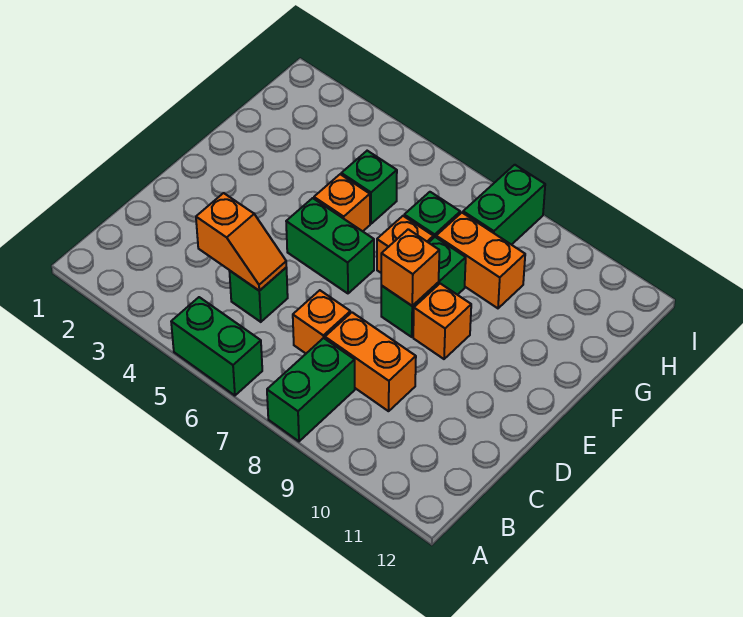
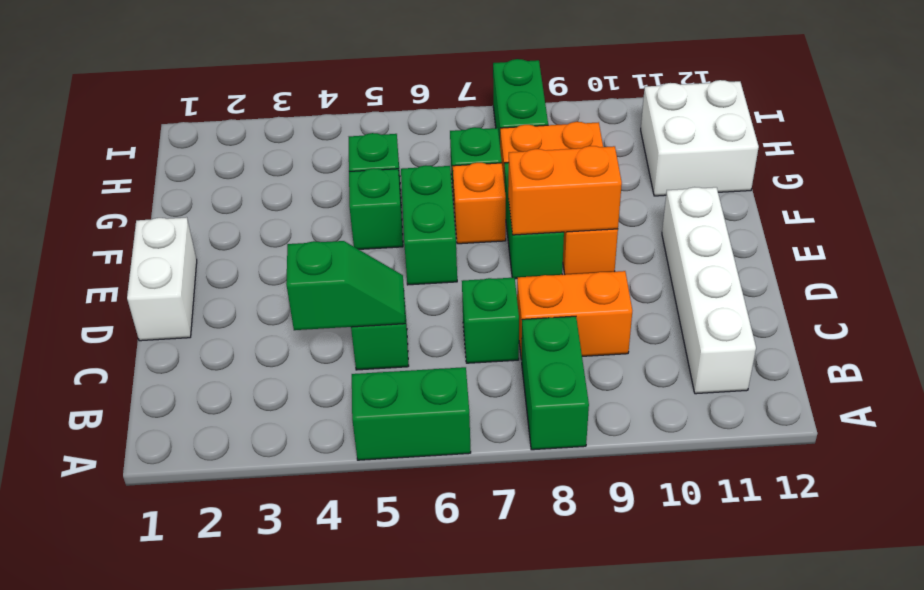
none -> white 1x4 brick [662,187,756,394]
orange 1x2 slope [196,193,286,291] -> green 1x2 slope [286,241,405,330]
orange 1x1 brick [293,290,350,353] -> green 1x1 brick [462,278,519,363]
none -> white 1x2 brick [127,217,197,341]
green 1x2 brick [286,198,374,293] -> green 1x2 brick turned to [401,165,457,285]
orange 1x1 brick [381,229,439,306] -> orange 1x2 brick [508,146,622,235]
orange 1x1 brick [314,174,370,231] -> green 1x1 brick [349,168,403,249]
none -> white 2x2 brick [641,80,759,196]

